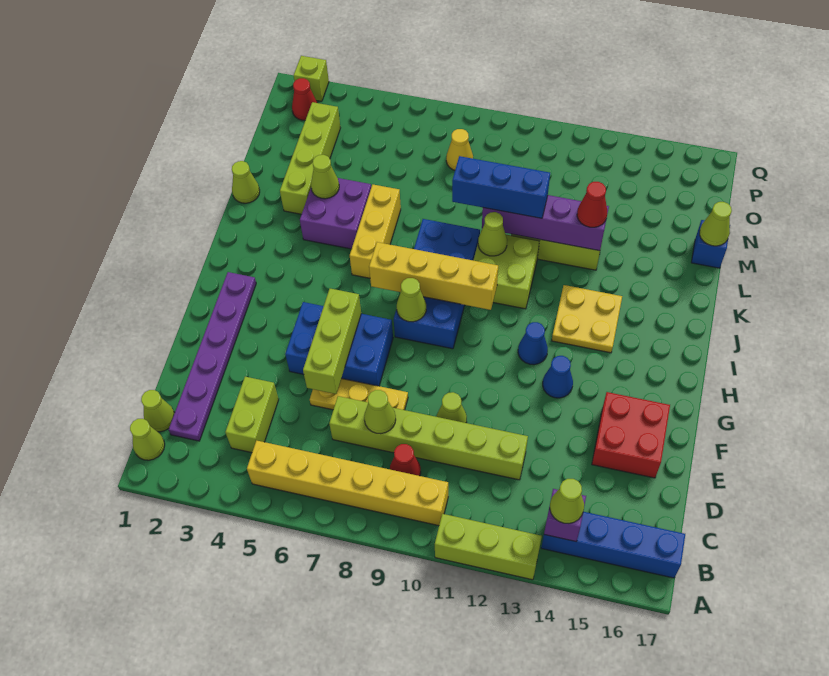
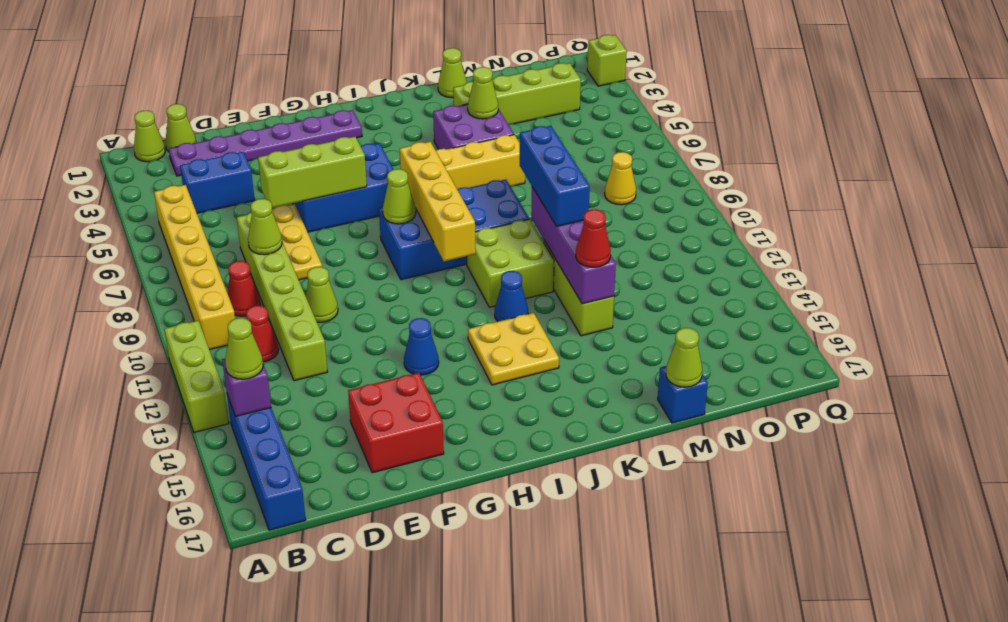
lime 1x2 brick [226,377,279,453] -> blue 1x2 brick [180,152,255,213]
blue 2x3 brick [285,302,393,386] -> blue 2x3 brick turned to [293,143,394,232]
blue 1x1 cone [518,322,548,365] -> blue 1x1 cone moved to [495,271,528,321]
lime 1x1 cone [478,212,507,256] -> none
red 1x1 cone [292,78,317,120] -> red 1x1 cone moved to [246,306,279,362]

